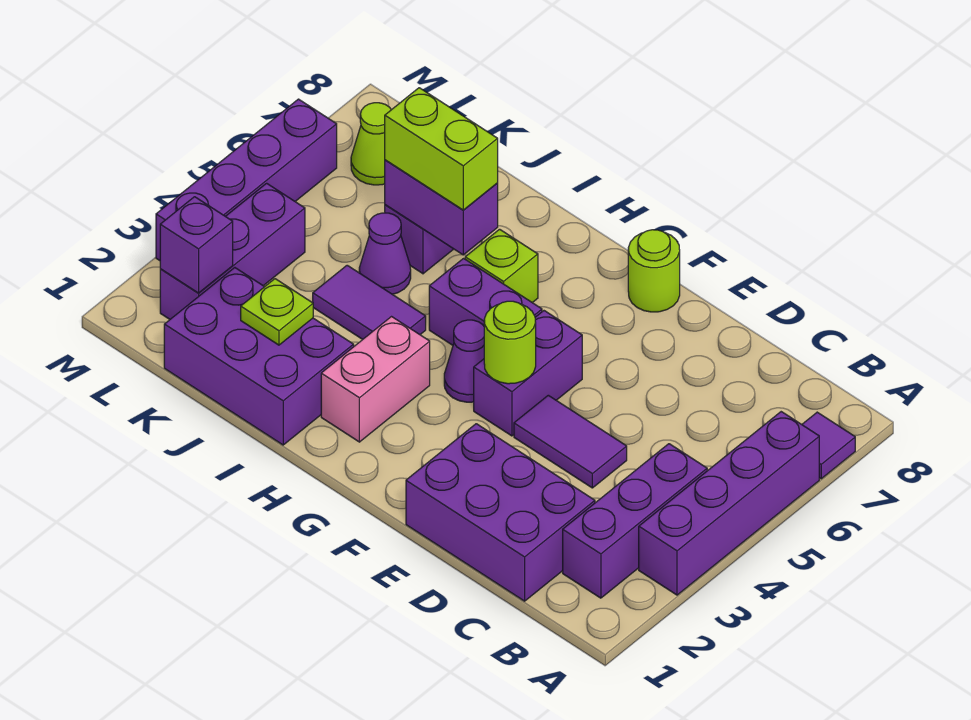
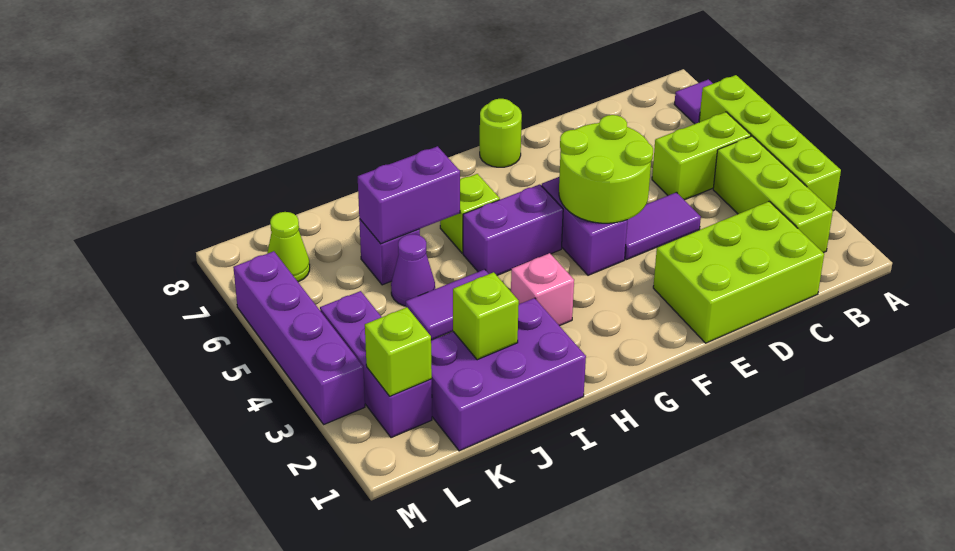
purple 1x4 brick [639,412,819,595] -> lime 1x4 brick [699,75,841,211]
purple 1x3 brick [563,444,707,598] -> lime 1x3 brick [713,136,833,253]
purple 2x3 brick [406,424,595,601] -> lime 2x3 brick [653,202,824,343]
lime 1x1 round brick [484,301,536,384] -> lime 2x2 round brick [559,115,653,223]
purple 1x1 cone [444,320,484,402] -> none
pink 1x2 brick [321,317,430,442] -> pink 1x1 brick [511,253,574,326]
lime 1x2 brick [385,88,498,210] -> lime 1x2 brick moved to [652,112,751,200]
lime 1x1 plate [241,279,313,345] -> lime 1x1 brick [453,272,519,360]
purple 1x1 brick [160,197,233,293] -> lime 1x1 brick [365,307,432,396]

